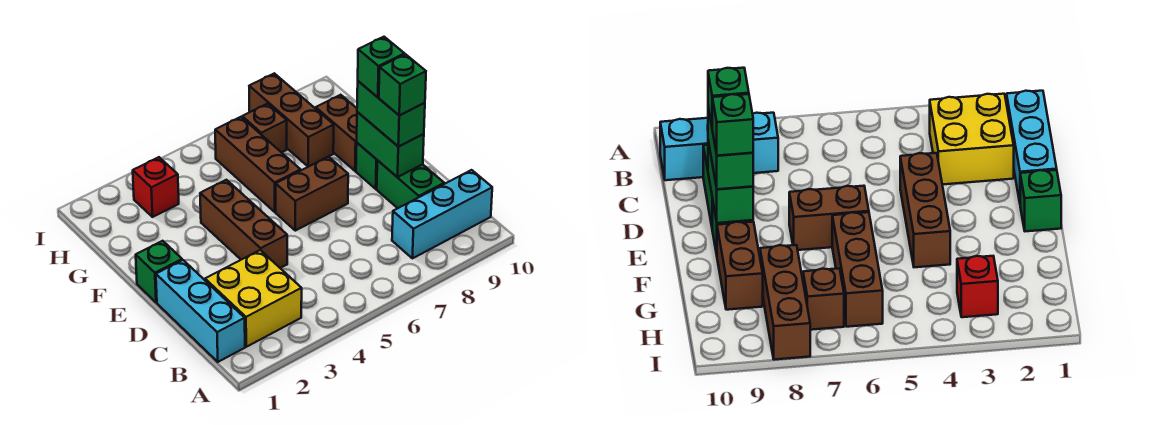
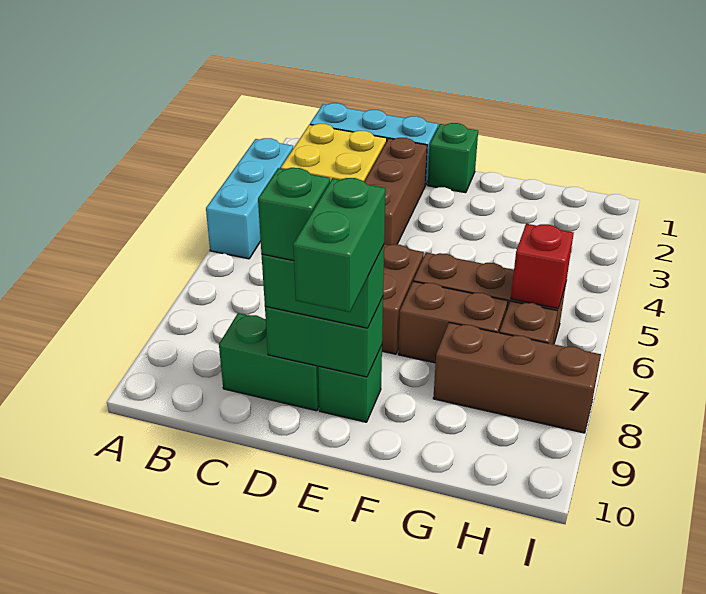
cyan 1x3 brick [392,170,492,258] -> cyan 1x3 brick moved to [206,138,293,259]
brown 1x3 brick [200,180,287,268] -> brown 1x3 brick turned to [364,138,427,245]
green 1x1 brick [358,37,404,97] -> green 1x2 brick [293,178,386,312]
brown 1x2 brick [316,95,357,171] -> brown 1x2 brick moved to [398,281,508,363]
red 1x1 brick [133,157,179,217] -> red 1x1 brick moved to [511,224,574,308]

